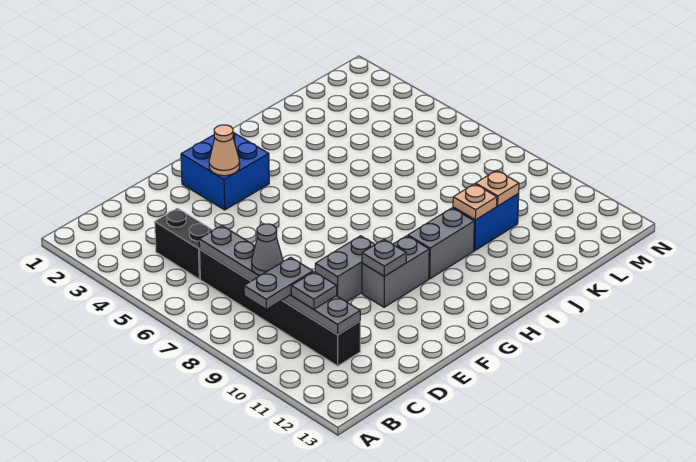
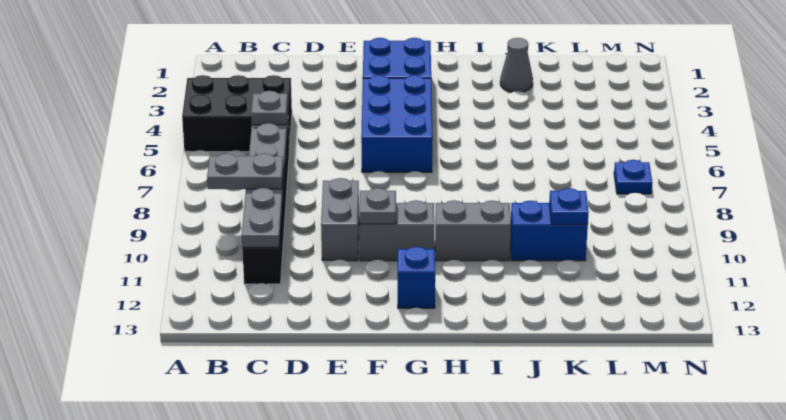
black 1x2 brick [155,208,213,279] -> black 2x3 brick [182,75,292,152]
grey 1x1 cone [252,224,283,275] -> grey 1x1 cone moved to [500,38,533,92]
grey 1x1 plate [291,272,337,309] -> grey 1x1 plate moved to [251,91,288,125]
grey 1x2 brick [315,236,375,302] -> grey 1x2 brick turned to [321,178,359,261]
tan 1x1 cone [209,125,240,176] -> none
none -> blue 2x3 brick [361,75,433,172]
none -> blue 1x1 brick [398,247,435,308]
tan 1x1 plate [453,184,497,220] -> none
tan 1x1 plate [476,170,519,206] -> blue 1x1 plate [549,188,589,224]
none -> blue 1x1 plate [614,160,652,194]

